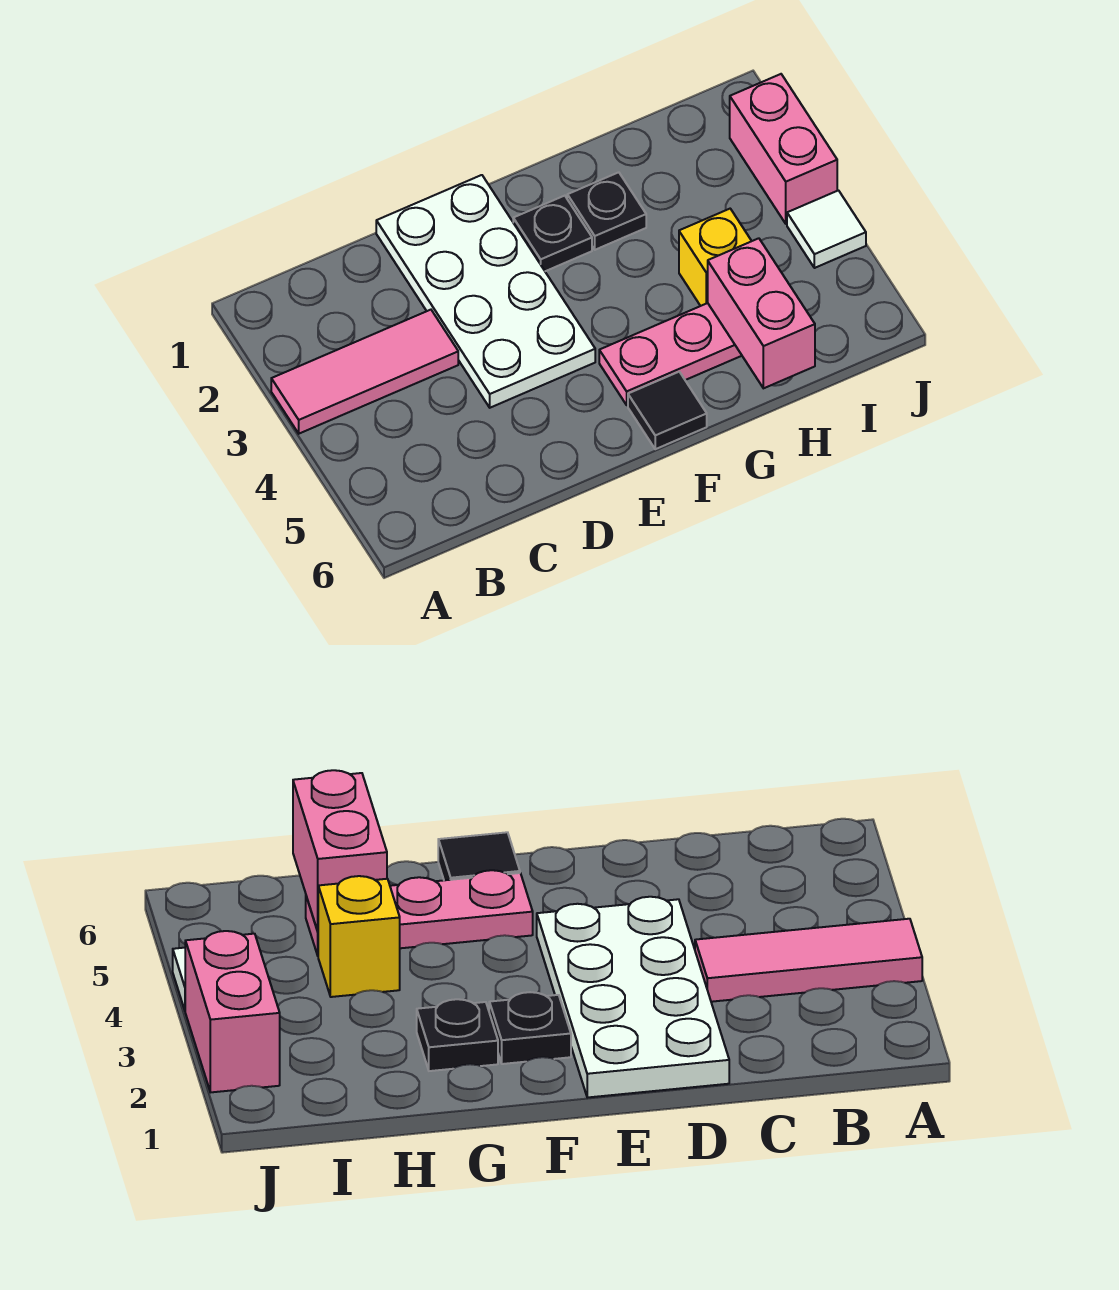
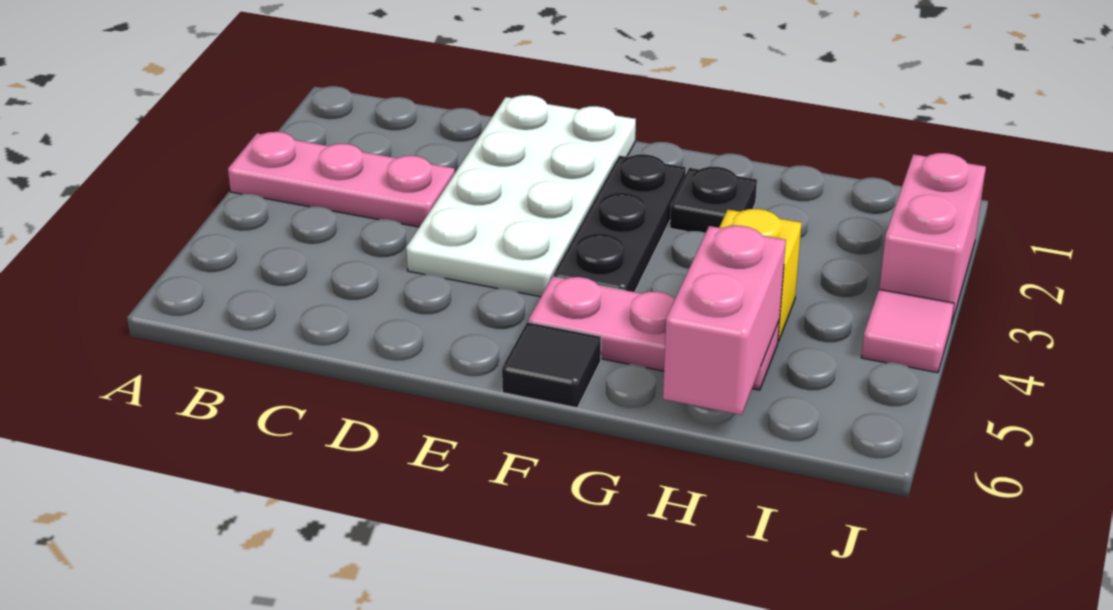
pink 1x3 tile [271,310,458,434] -> pink 1x3 plate [228,132,455,227]
black 1x1 plate [513,196,592,271] -> black 1x3 plate [553,154,686,292]
white 1x1 tile [787,190,866,268] -> pink 1x1 tile [861,290,954,373]

